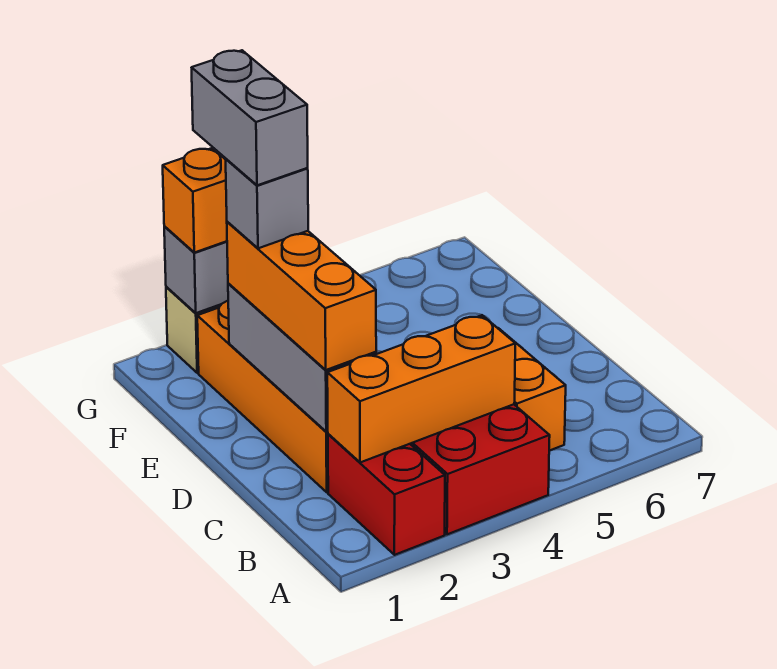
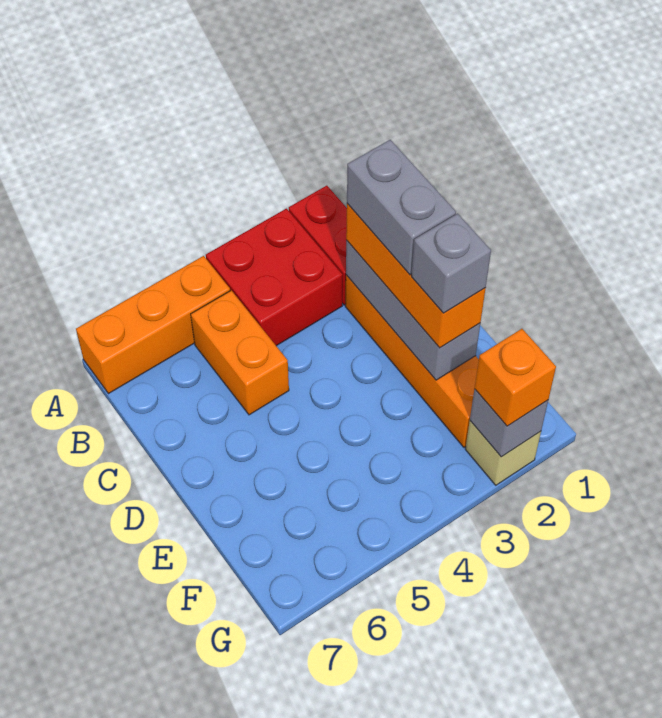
orange 1x3 brick [327,315,515,463] -> orange 1x3 brick moved to [76,256,230,394]
grey 1x2 brick [192,50,308,185] -> grey 1x2 brick moved to [347,140,456,275]

